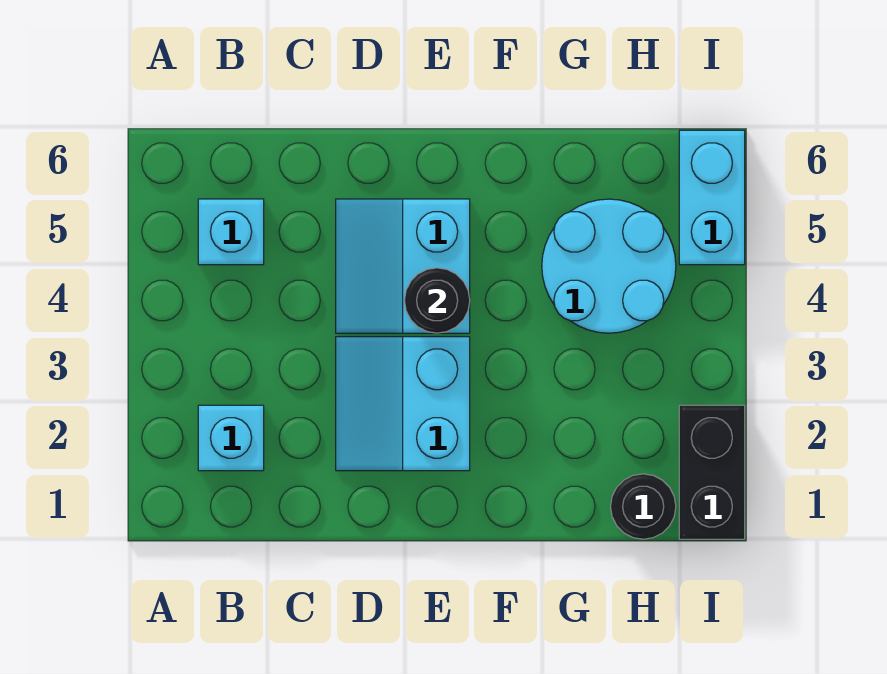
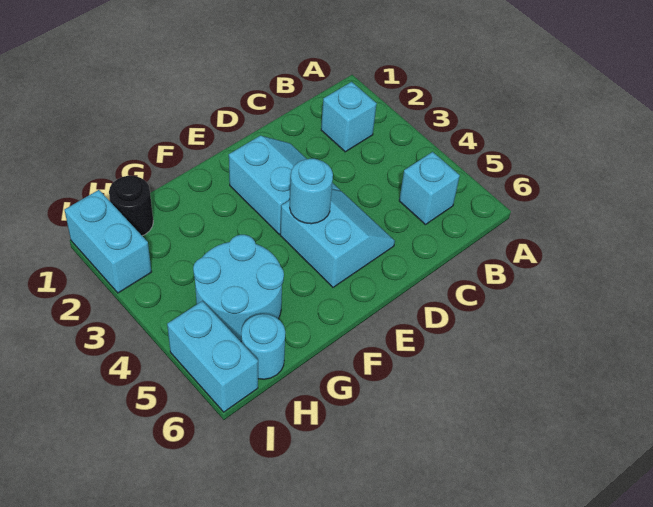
black 1x1 round brick [404,268,470,333] -> cyan 1x1 round brick [290,159,333,224]
none -> cyan 1x1 round brick [241,314,285,379]
black 1x2 brick [679,405,745,539] -> cyan 1x2 brick [65,190,152,293]

